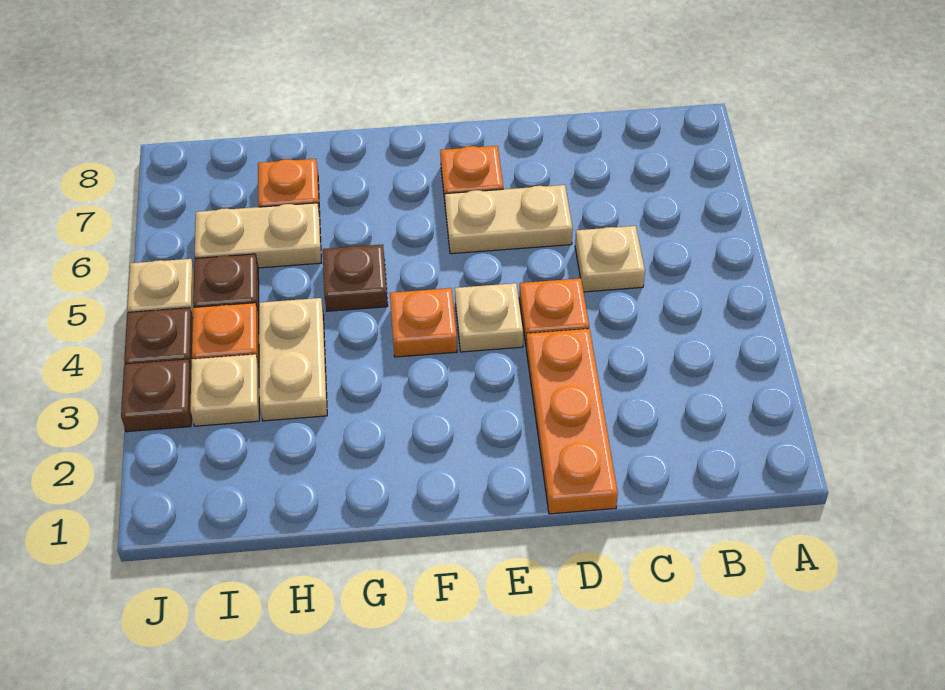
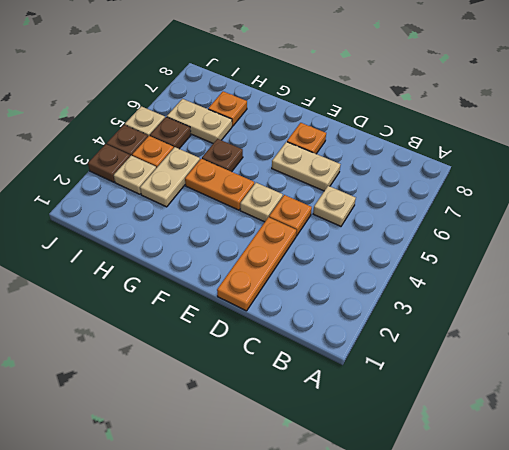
orange 1x1 plate [390,288,457,357] -> orange 1x2 plate [185,159,254,210]

